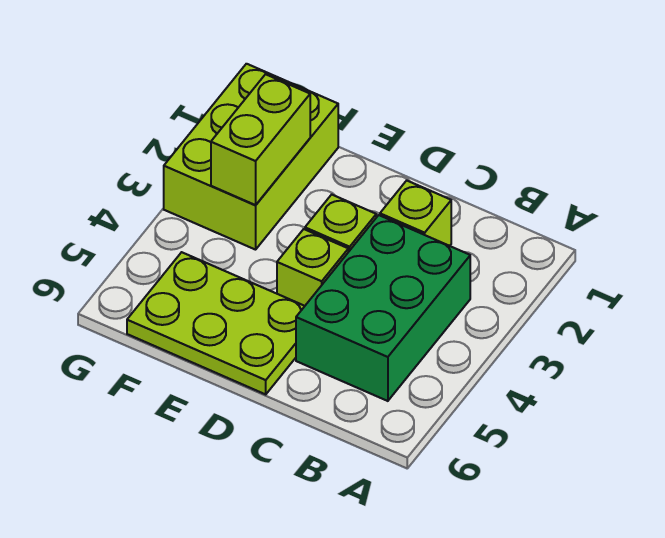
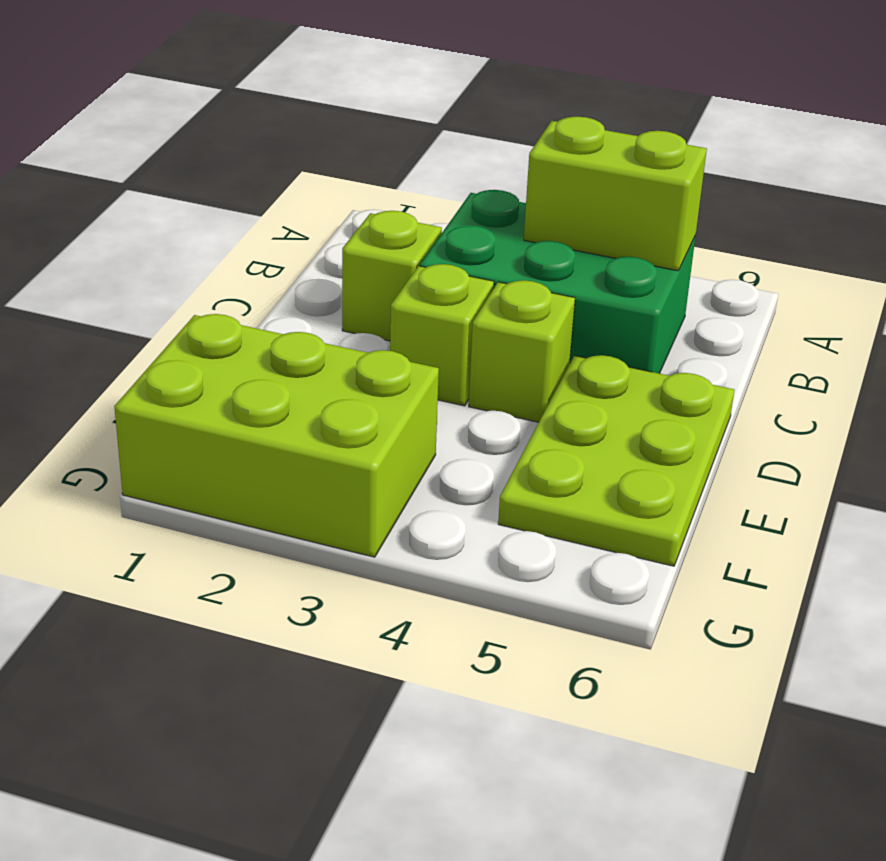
lime 1x2 brick [211,74,310,205] -> lime 1x2 brick moved to [524,116,707,271]

